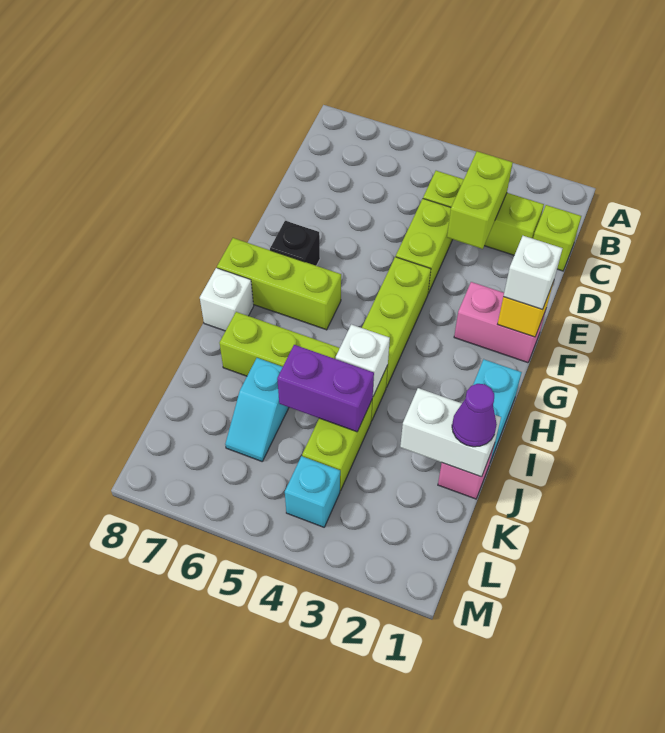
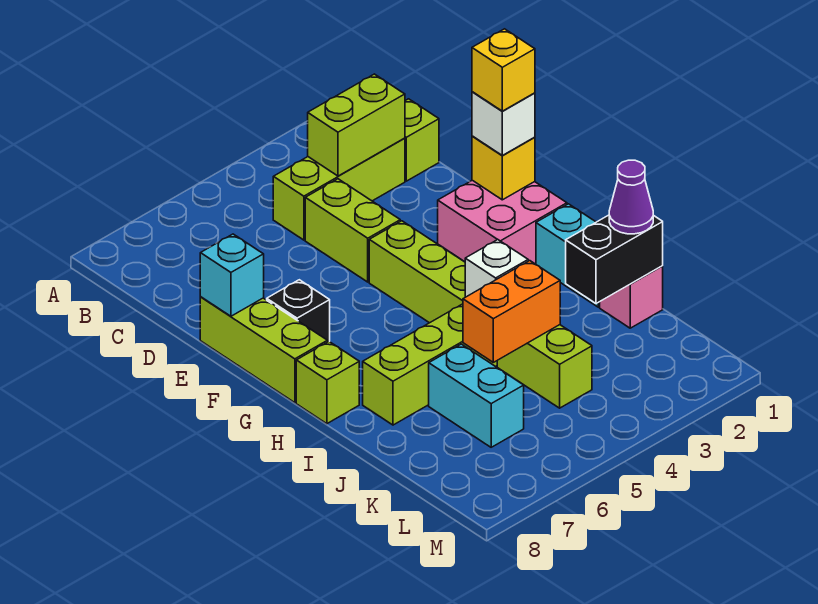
lime 1x2 brick [447,151,513,249] -> lime 1x2 brick turned to [308,74,405,176]
pink 1x2 brick [454,282,546,363] -> pink 2x2 brick [438,180,567,264]
none -> yellow 1x1 brick [472,29,535,111]
lime 1x3 brick [217,238,341,330] -> lime 1x3 brick turned to [200,297,327,403]
white 1x1 brick [200,268,254,331] -> lime 1x1 brick [296,342,359,424]
white 1x2 brick [400,388,501,477] -> black 1x2 brick [566,215,663,303]
purple 1x2 brick [277,345,374,432] -> orange 1x2 brick [463,261,560,362]
cyan 1x2 slope [225,358,289,461] -> cyan 1x2 brick [429,344,524,447]
cyan 1x1 brick [285,456,340,527] -> cyan 1x1 brick moved to [200,234,264,316]

